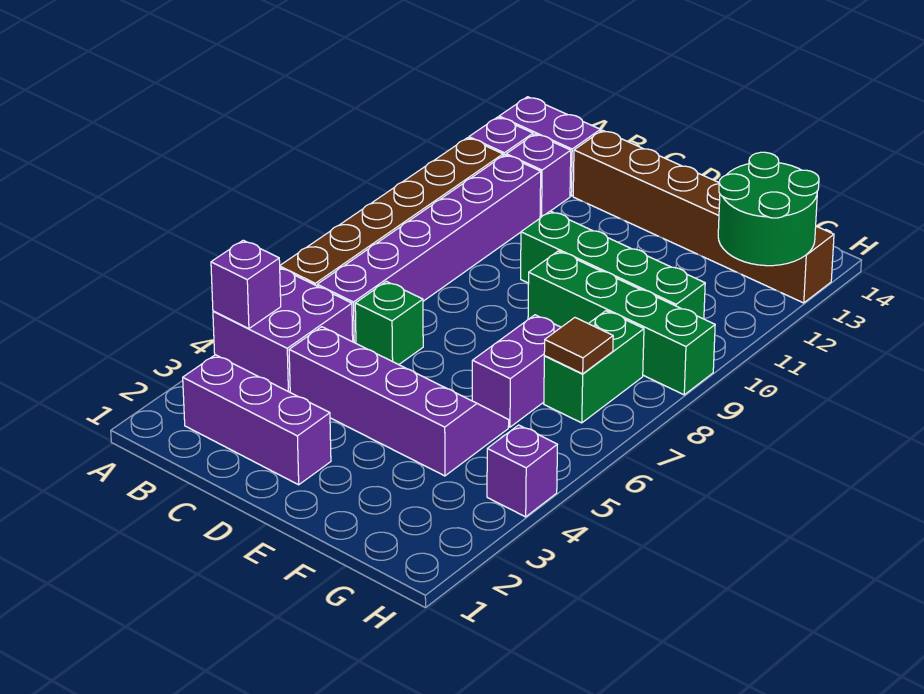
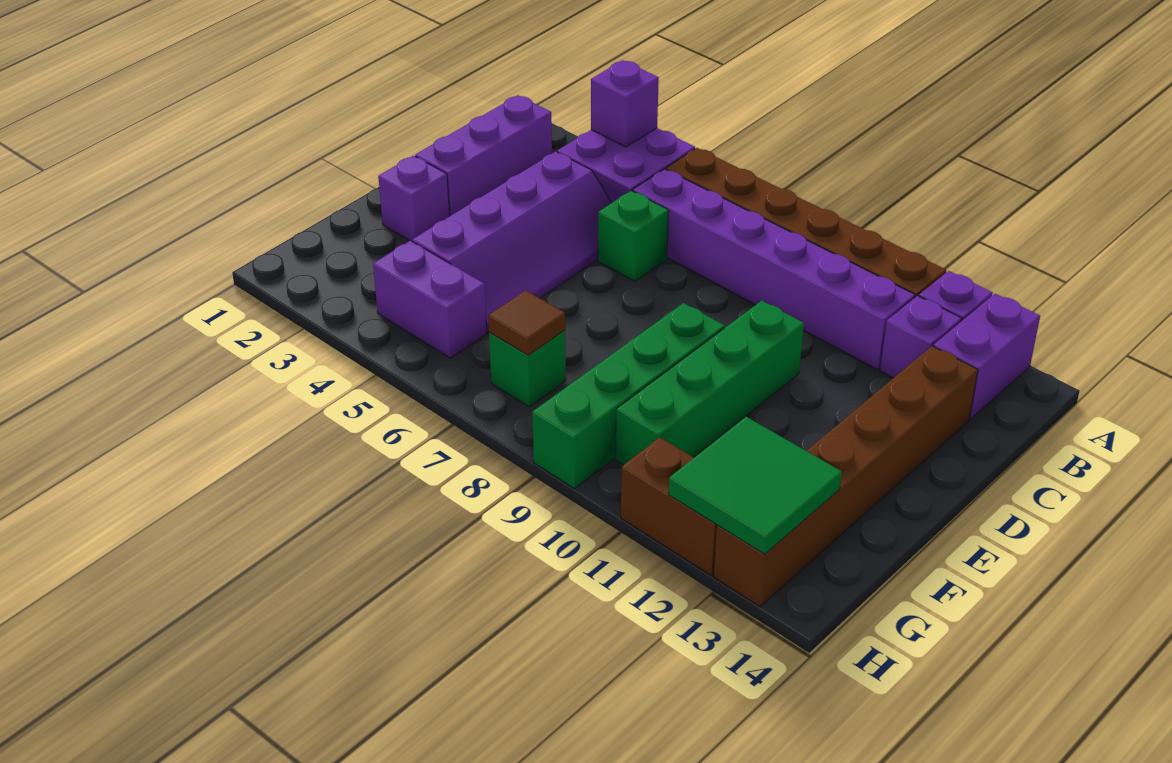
purple 1x2 brick [472,315,561,427] -> purple 1x2 brick moved to [373,241,487,358]
green 1x2 brick [544,311,644,423] -> green 1x1 brick [489,330,566,407]
green 2x2 round brick [718,152,819,266] -> green 2x2 tile [669,417,842,554]
purple 1x1 brick [487,425,557,517] -> purple 1x1 brick moved to [378,156,450,241]
none -> brown 1x2 brick [621,437,717,575]

